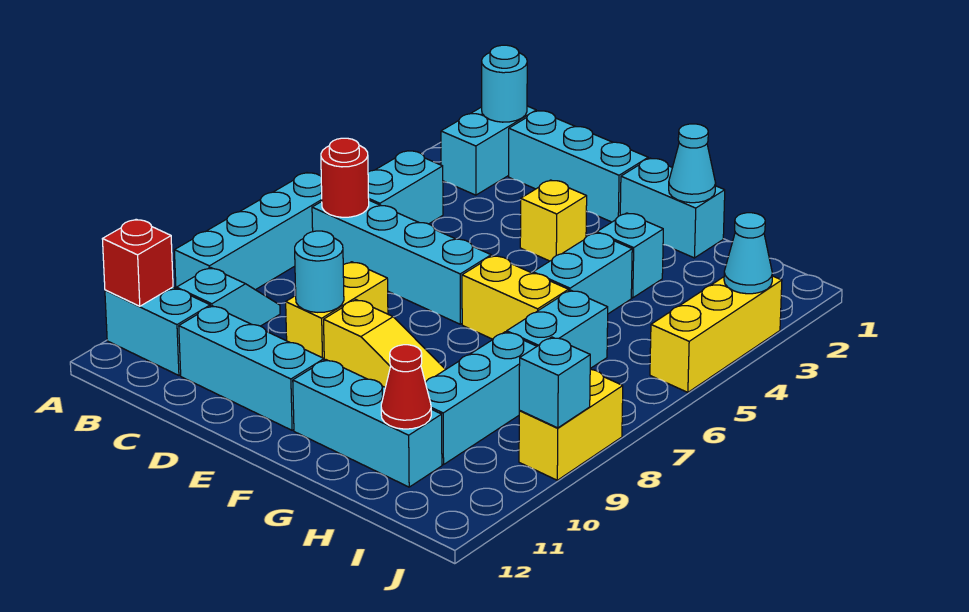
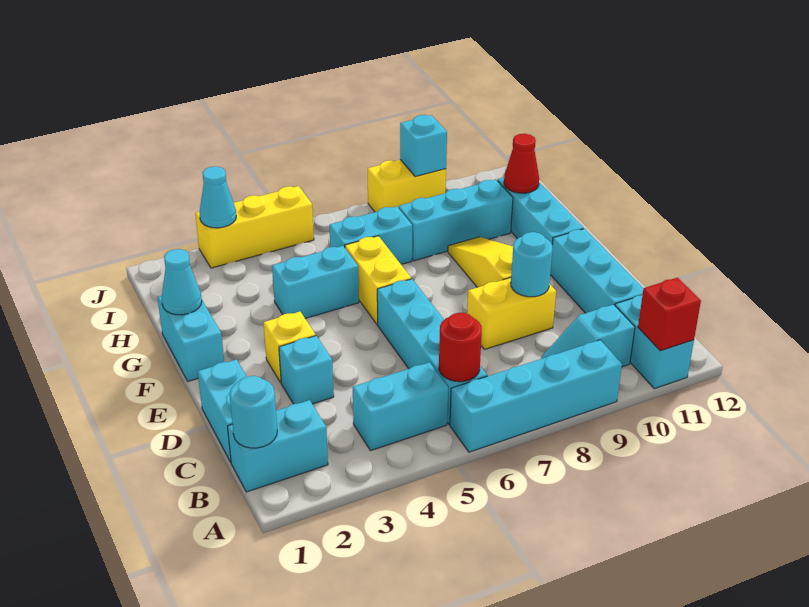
cyan 1x3 brick [509,111,648,222] -> cyan 1x2 brick [198,359,247,462]
cyan 1x1 brick [597,213,663,298] -> cyan 1x1 brick moved to [279,336,334,404]

